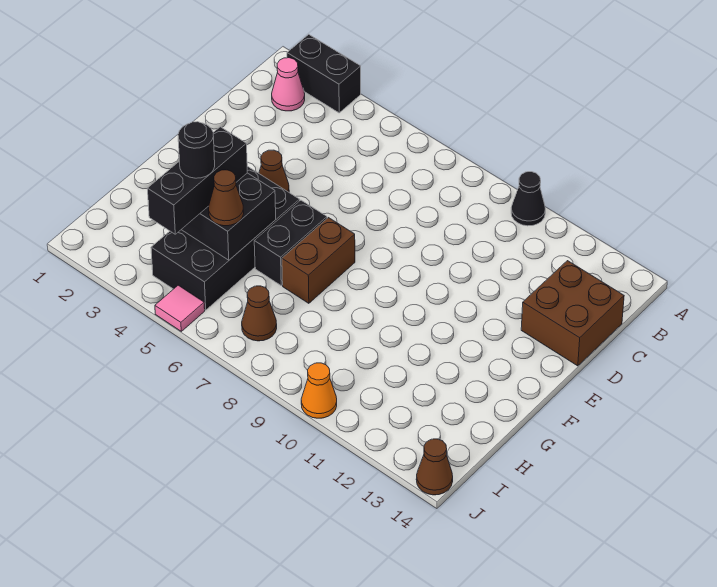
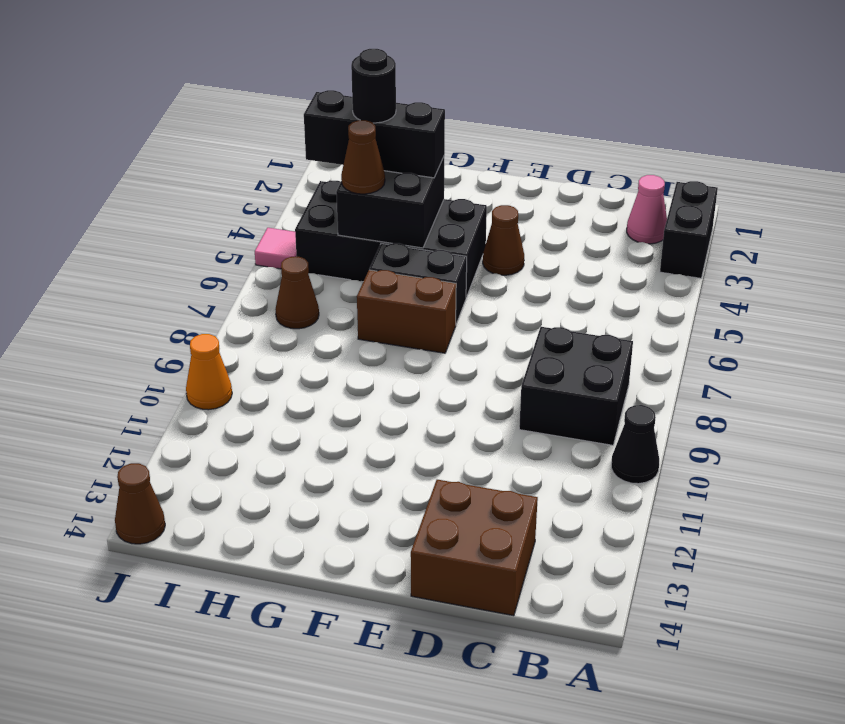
none -> black 2x2 brick [519,327,633,445]

